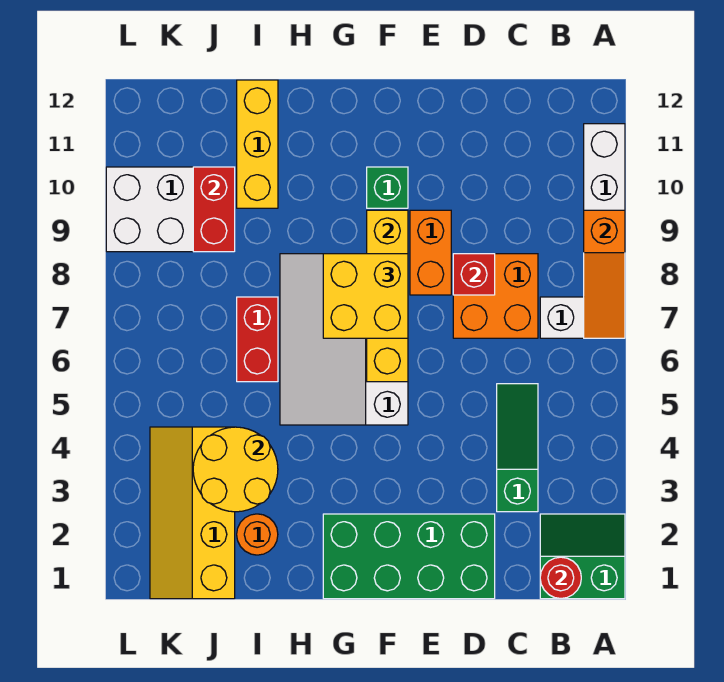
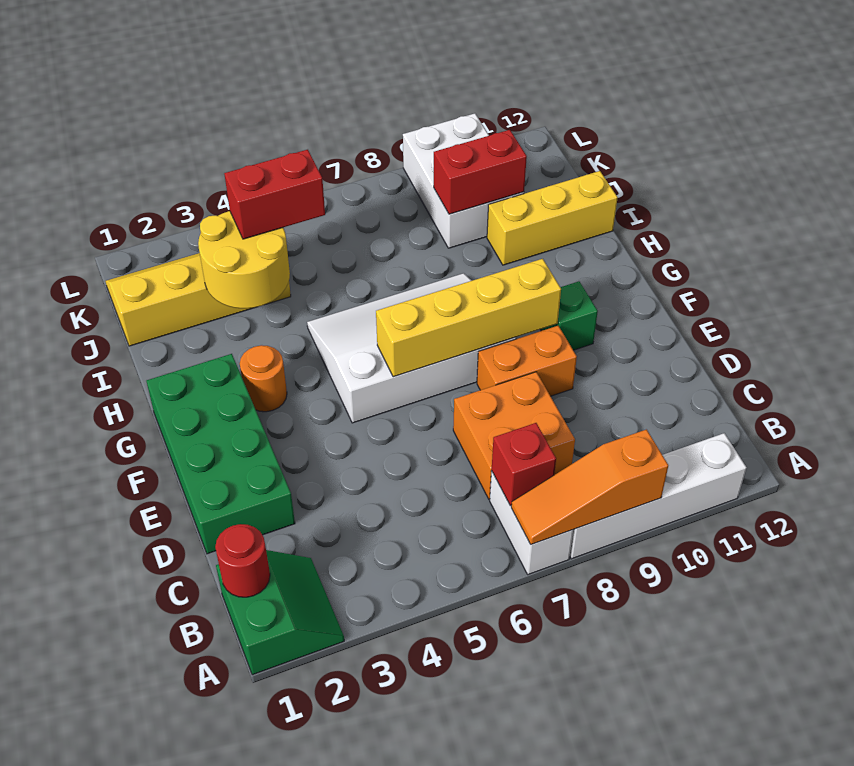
green 1x3 slope [497,384,538,512] -> none
red 1x1 brick [453,254,495,295] -> red 1x1 brick moved to [492,423,556,506]
yellow 2x2 brick [323,254,408,338] -> none
orange 1x1 round brick [237,514,278,555] -> orange 1x1 round brick moved to [240,345,287,412]
red 1x2 brick [237,297,278,382] -> red 1x2 brick moved to [224,150,325,239]

